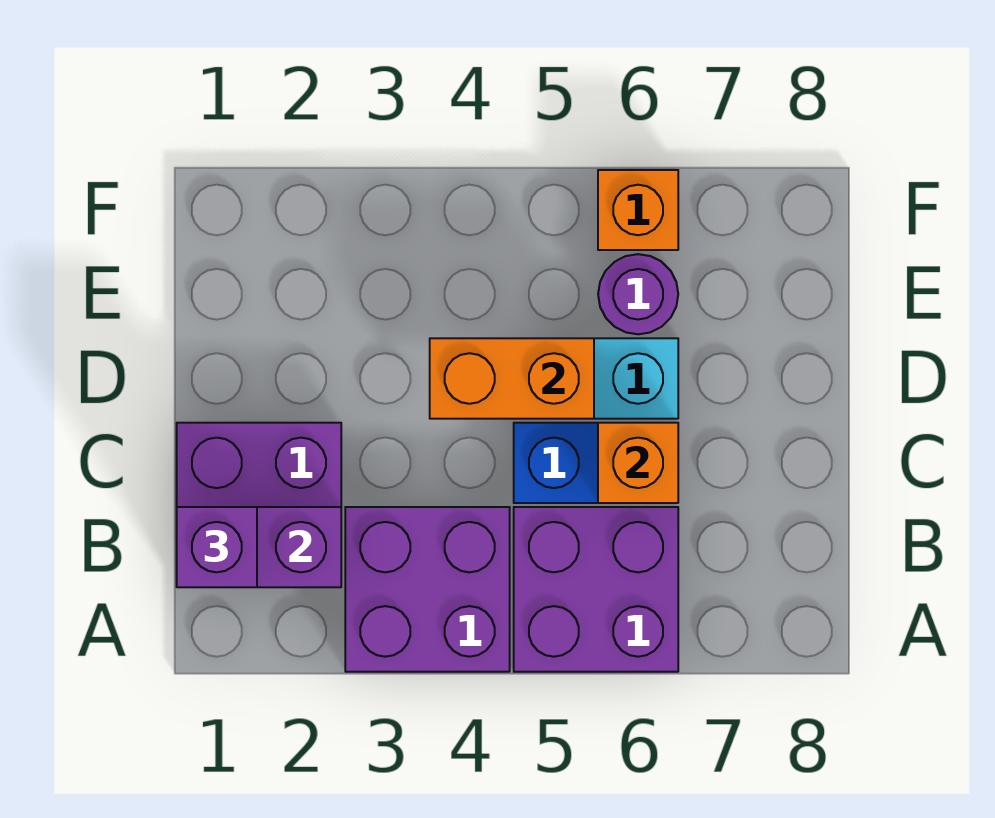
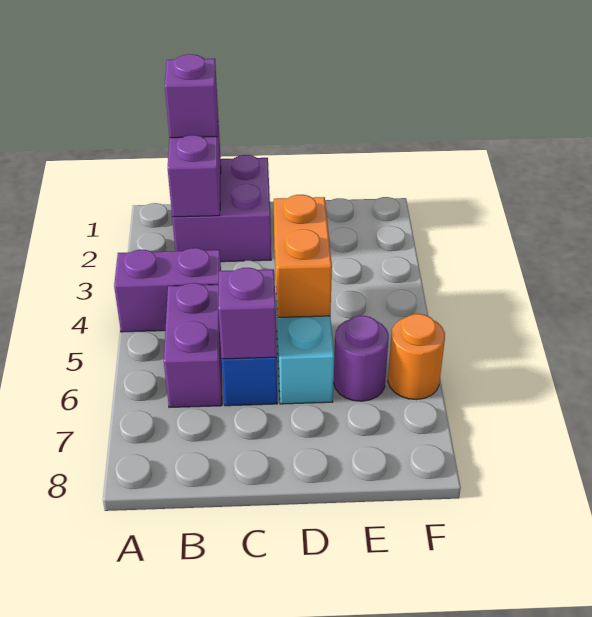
purple 2x2 brick [345,507,510,672] -> purple 1x2 brick [114,248,221,332]
purple 2x2 brick [514,507,678,672] -> purple 1x2 brick [164,283,222,407]
orange 1x1 brick [598,423,678,503] -> purple 1x1 brick [218,268,277,359]
orange 1x1 brick [598,170,678,250] -> orange 1x1 round brick [388,314,445,400]

